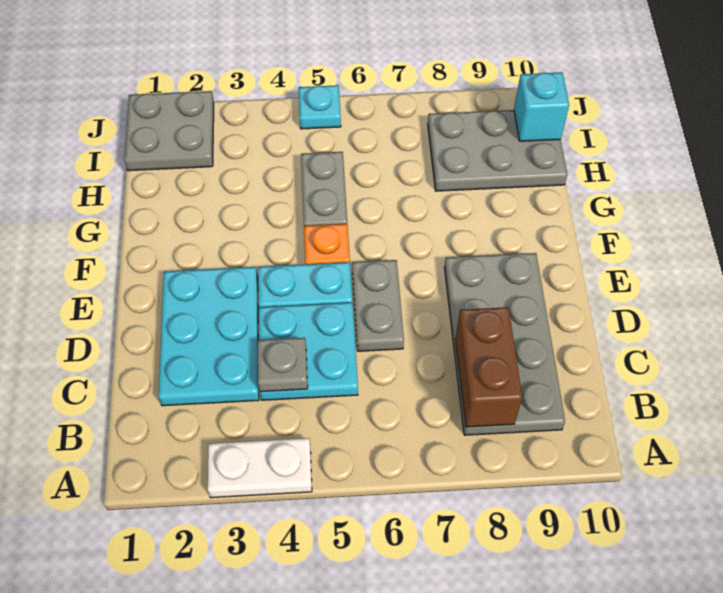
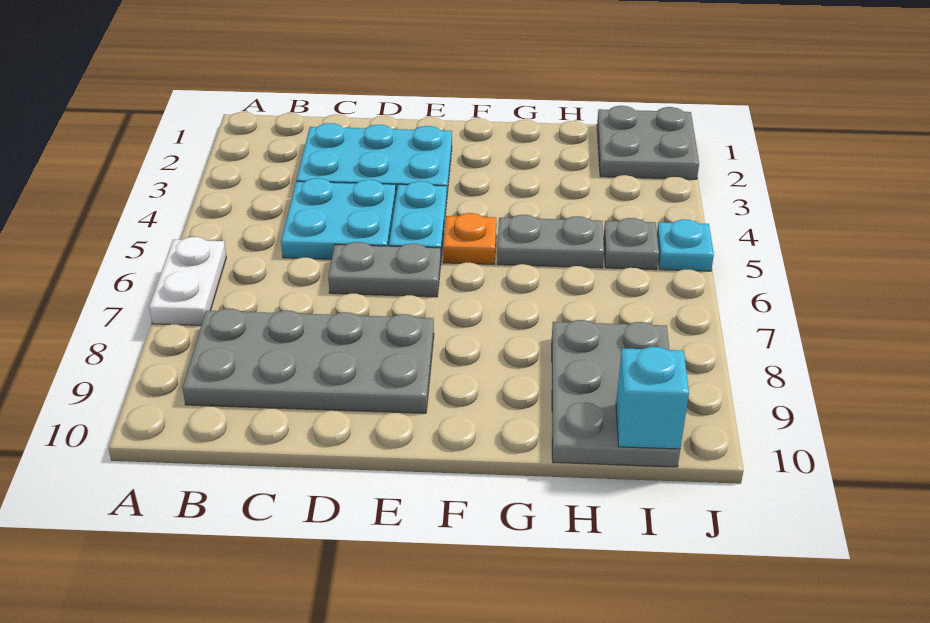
white 1x2 plate [208,438,312,498] -> white 1x2 plate moved to [149,237,226,325]
brown 1x2 brick [455,307,522,427] -> none
grey 1x1 plate [258,338,308,392] -> grey 1x1 plate moved to [604,218,659,270]

